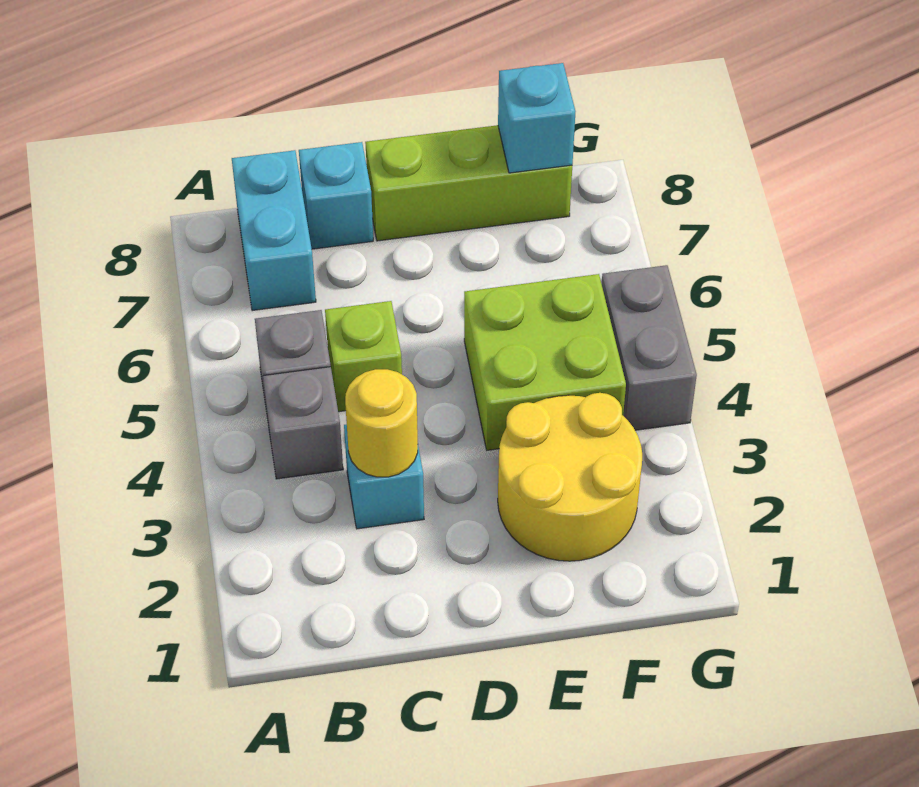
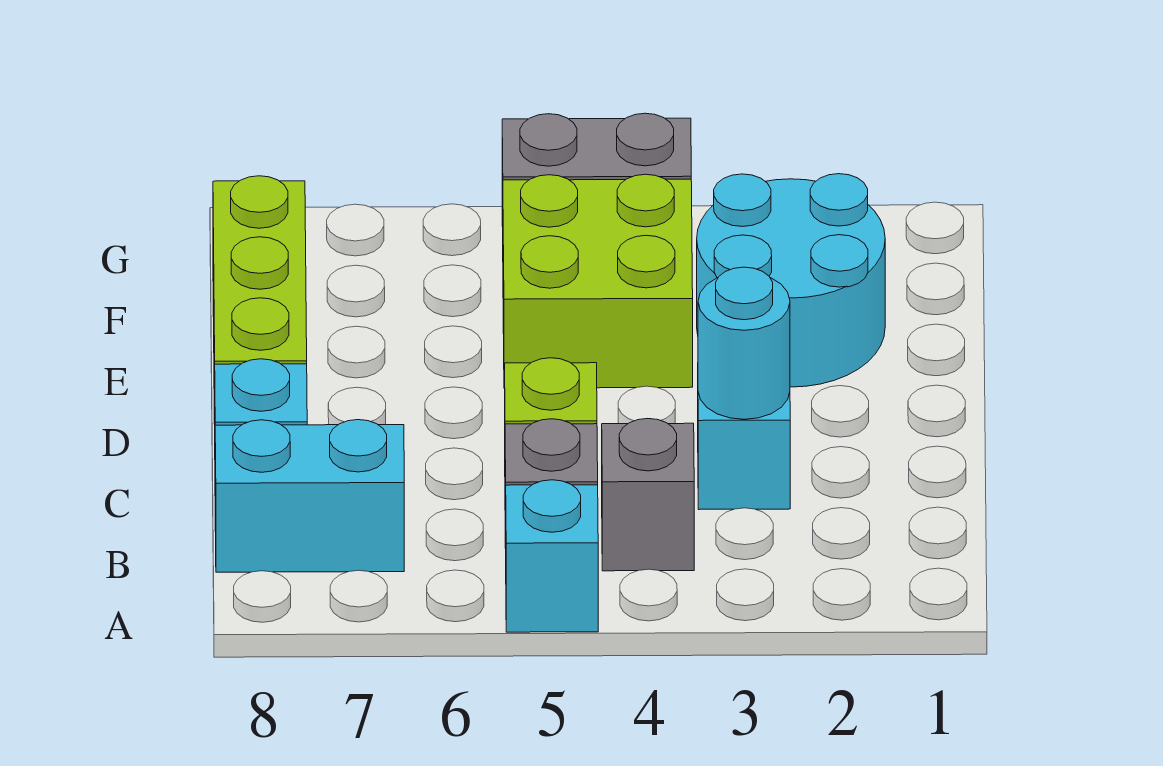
yellow 1x1 round brick [345,369,418,477] -> cyan 1x1 round brick [698,267,790,419]
yellow 2x2 round brick [498,393,642,561] -> cyan 2x2 round brick [697,174,885,387]
cyan 1x1 brick [498,63,575,173] -> cyan 1x1 brick moved to [506,480,598,632]

